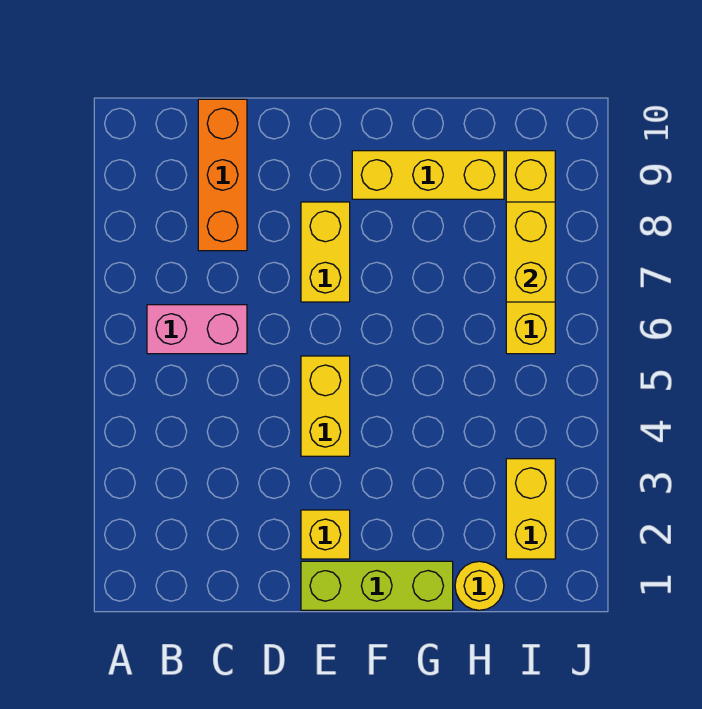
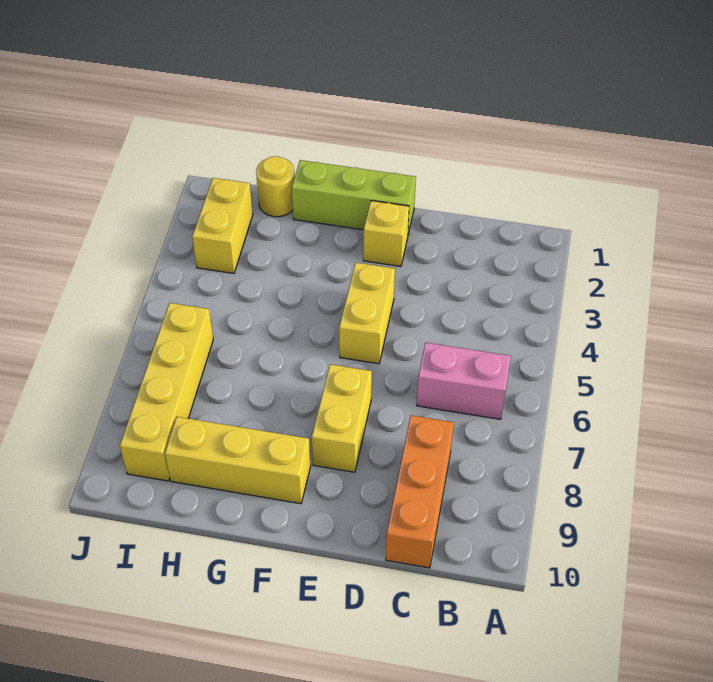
yellow 1x2 brick [506,202,555,302] -> none

